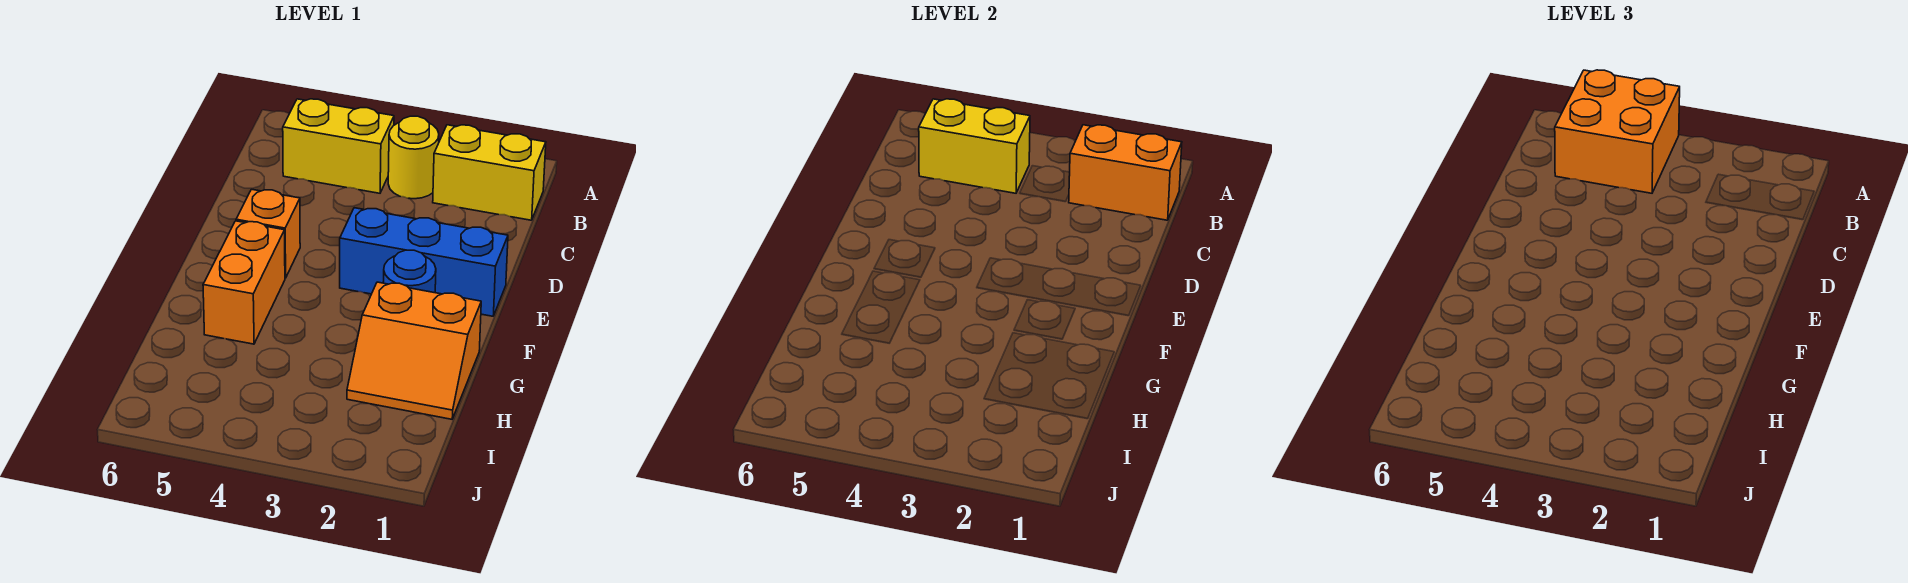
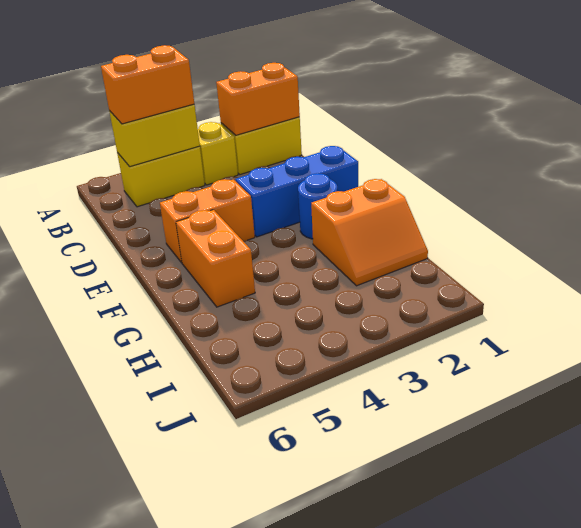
orange 2x2 brick [1555,70,1680,193] -> orange 1x2 brick [101,45,194,124]
yellow 1x1 round brick [388,116,439,199] -> yellow 1x1 brick [198,122,238,185]
orange 1x1 brick [236,189,300,278] -> orange 1x2 brick [160,179,255,263]

